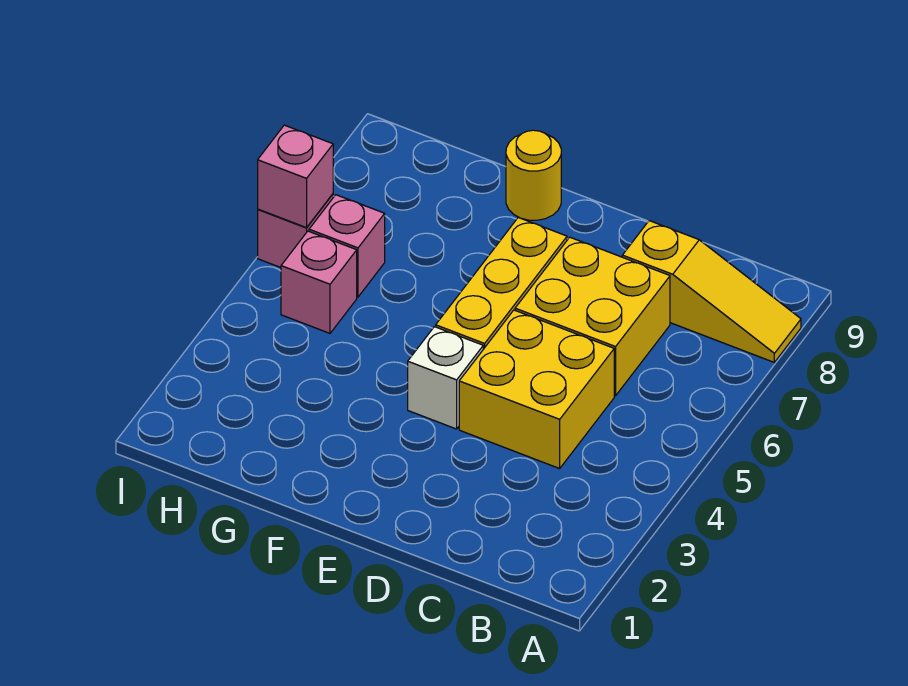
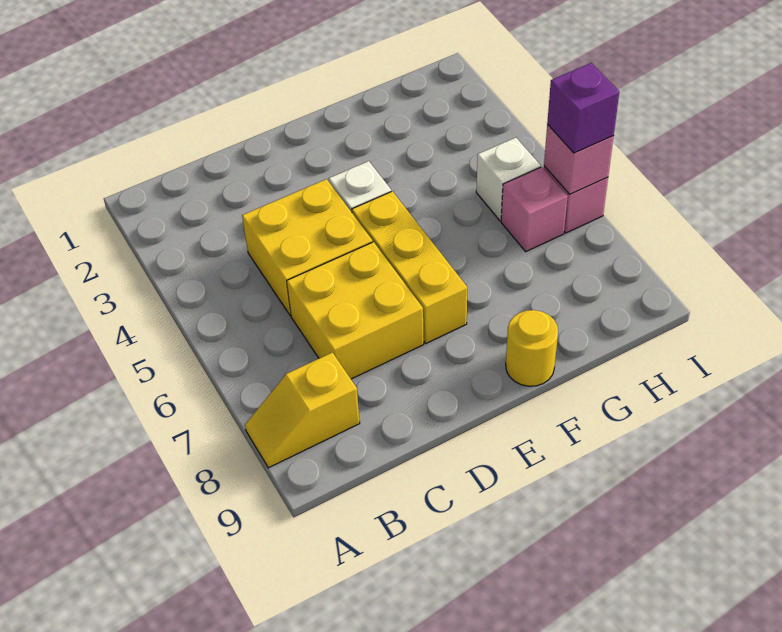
yellow 1x3 slope [622,221,801,362] -> yellow 1x2 slope [245,352,360,468]
pink 1x1 brick [281,231,357,333] -> white 1x1 brick [476,138,541,221]
none -> purple 1x1 brick [547,63,619,153]

